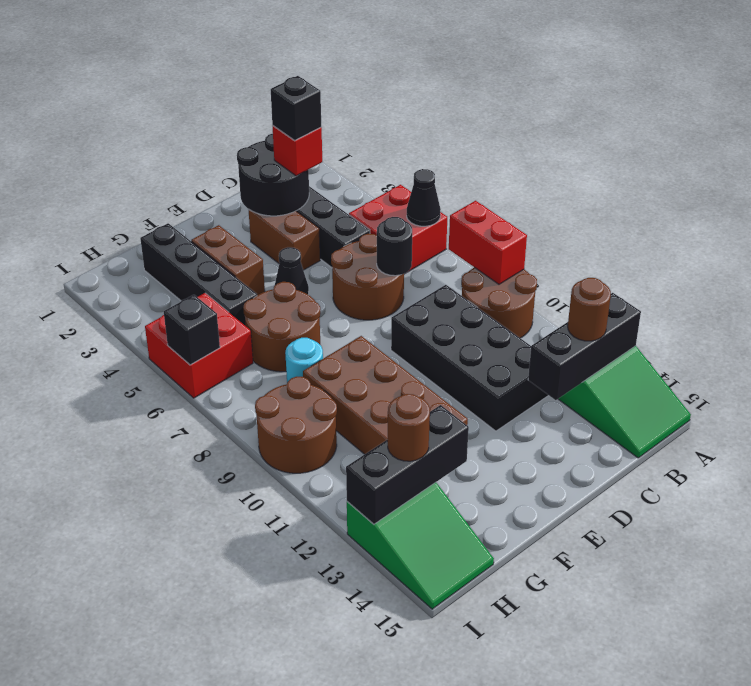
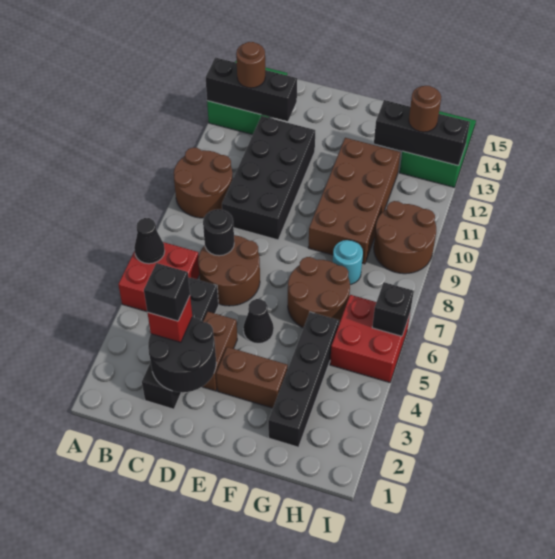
red 1x2 brick [449,201,527,284] -> none
brown 1x2 brick [191,225,265,295] -> brown 1x2 brick turned to [216,347,288,408]

